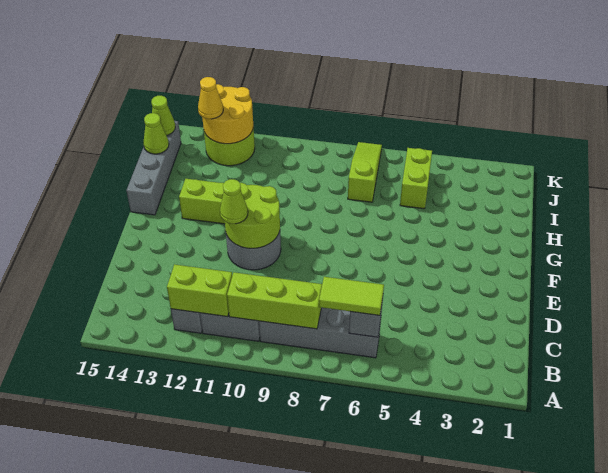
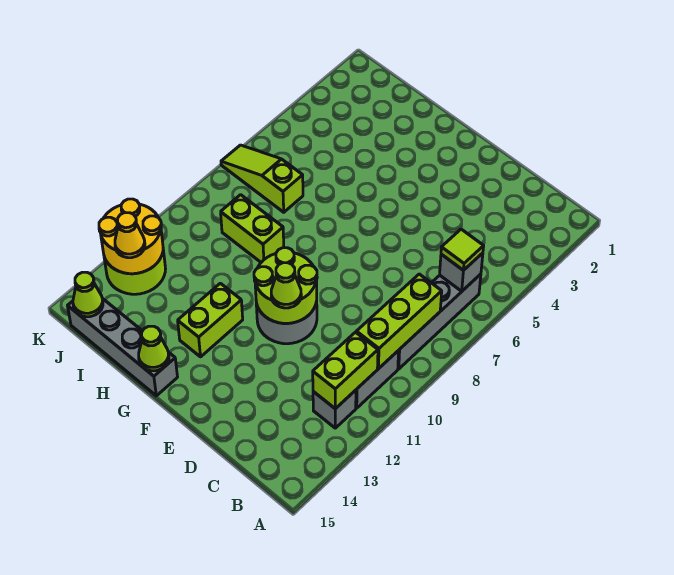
lime 1x2 tile [319,277,384,315] -> lime 1x1 tile [441,229,484,270]
lime 1x2 brick [400,148,432,209] -> lime 1x2 brick moved to [221,195,284,262]
lime 1x1 cone [143,113,169,154] -> lime 1x1 cone moved to [139,326,169,371]

